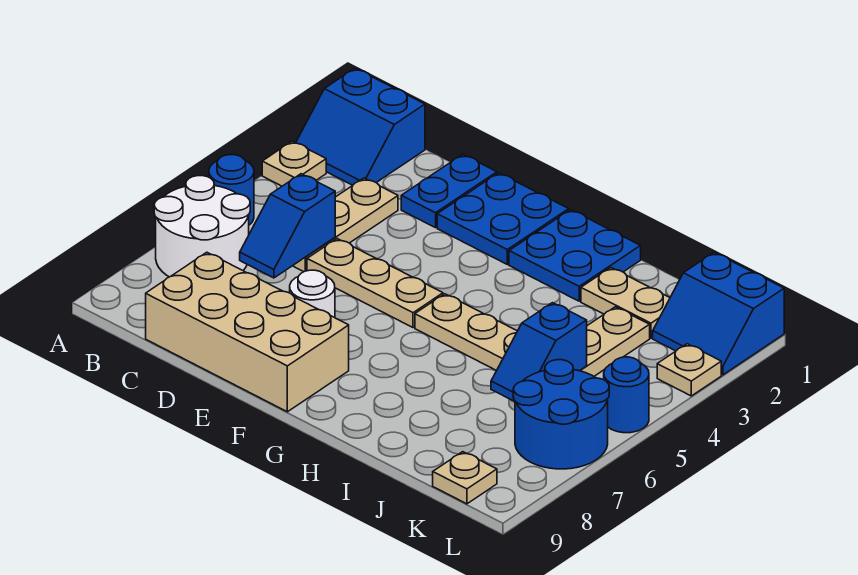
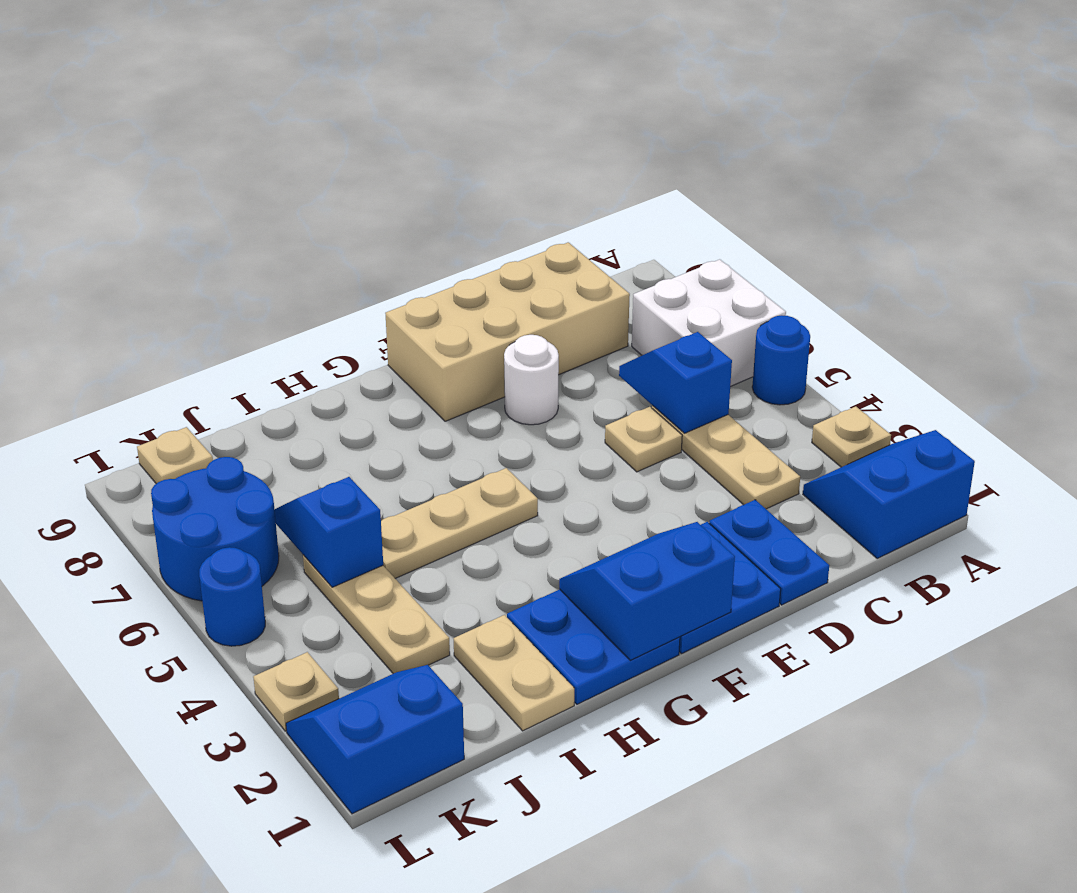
white 2x2 round brick [154,176,250,277] -> white 2x2 brick [632,259,786,387]
tan 1x3 plate [307,239,443,328] -> tan 1x1 plate [605,407,682,472]
none -> blue 2x2 slope [559,522,735,660]
tan 1x2 plate [581,268,670,338] -> tan 1x2 plate turned to [454,615,574,731]

